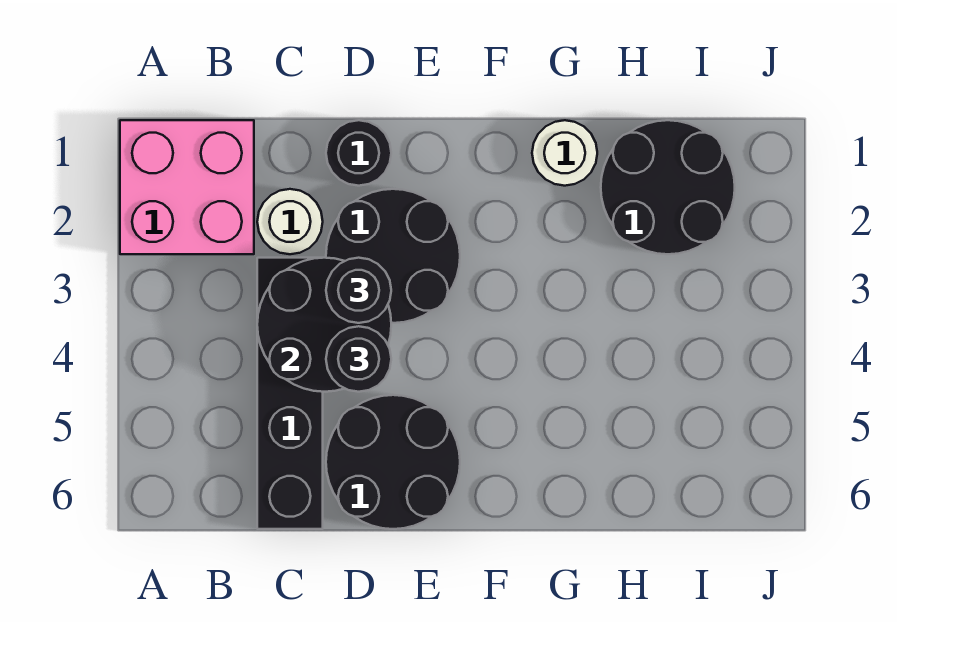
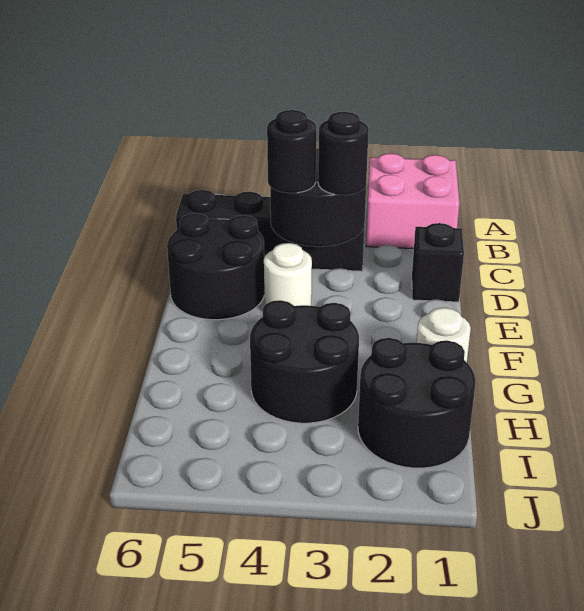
white 1x1 round brick [257,189,323,254] -> white 1x1 round brick moved to [264,243,312,306]
black 1x1 round brick [326,120,391,186] -> black 1x1 brick [412,223,464,302]
black 2x2 round brick [326,189,460,323] -> black 2x2 round brick moved to [250,300,359,423]

